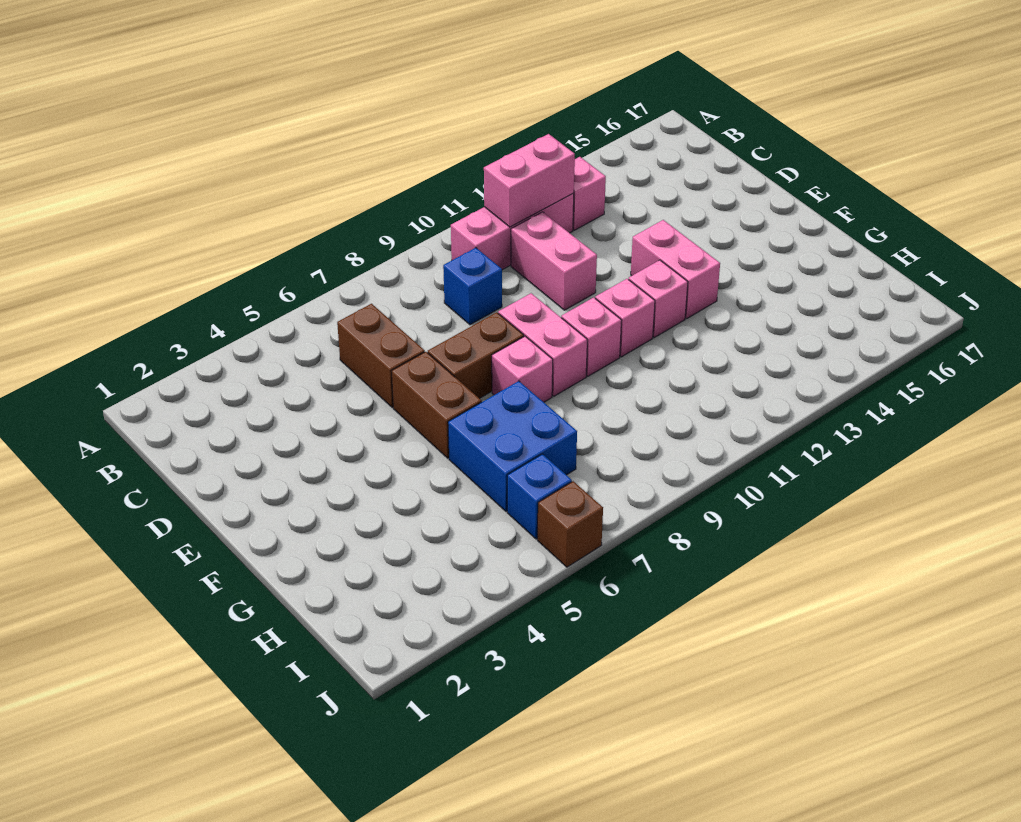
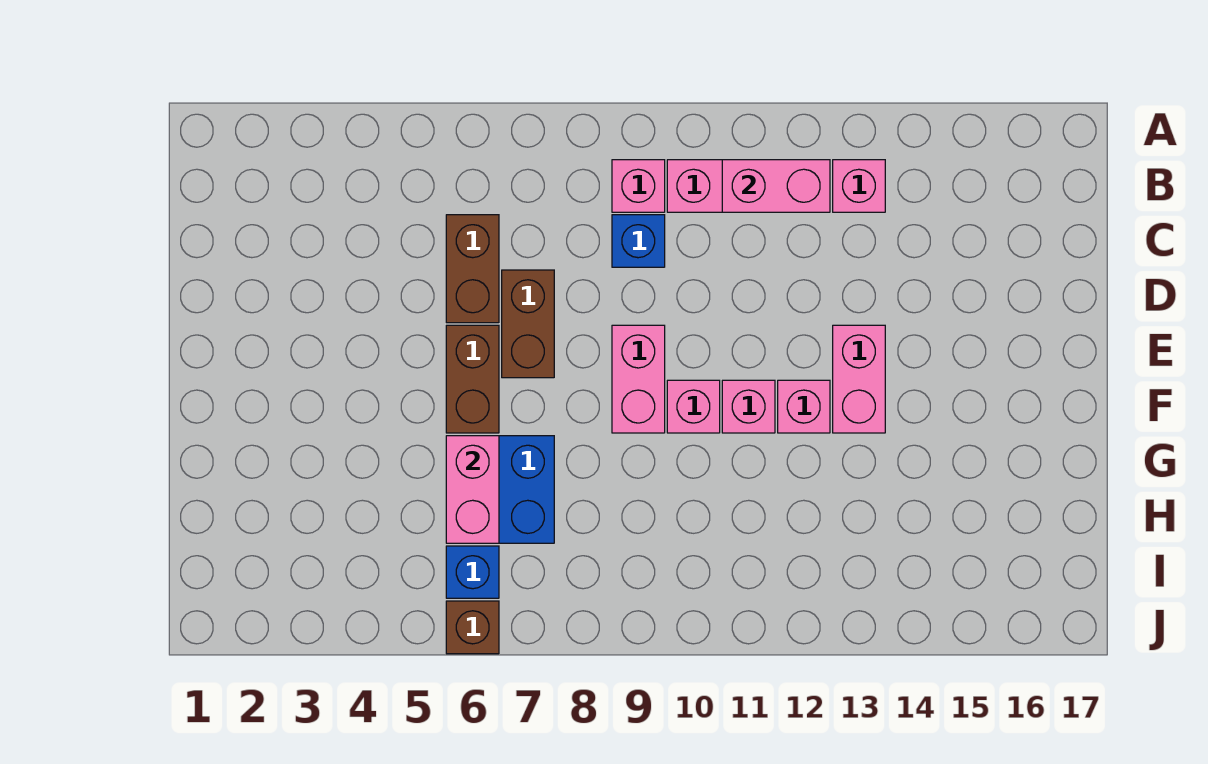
pink 1x2 brick [511,212,597,310] -> pink 1x2 brick moved to [446,436,499,543]
brown 1x2 brick [428,312,524,398] -> brown 1x2 brick turned to [502,270,554,378]
pink 1x1 brick [492,336,553,402] -> pink 1x1 brick moved to [612,160,665,212]

